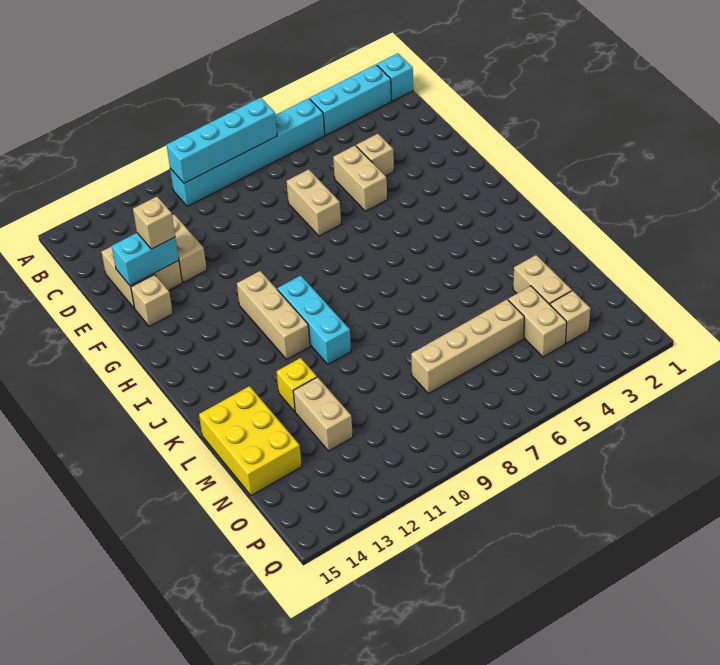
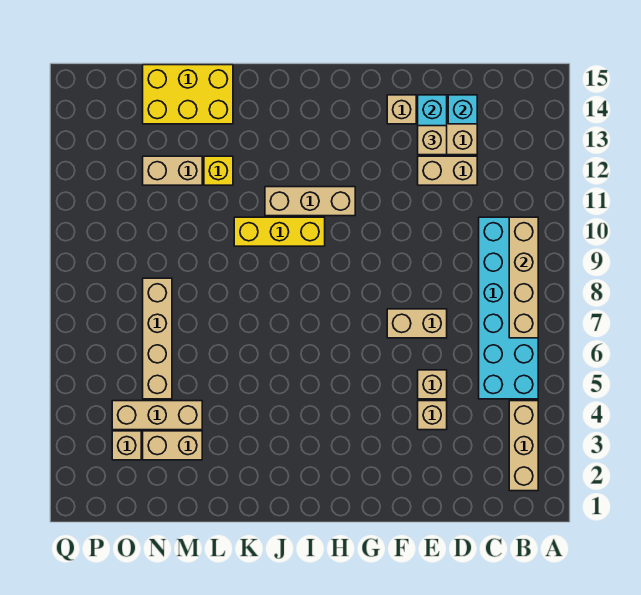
cyan 1x1 brick [377,53,413,101] -> cyan 1x1 brick moved to [448,95,477,124]
cyan 1x3 brick [310,65,391,135] -> tan 1x3 brick [509,401,538,491]
cyan 1x6 brick [170,98,325,206] -> cyan 2x6 brick [479,217,538,399]
cyan 1x4 brick [167,98,277,183] -> tan 1x4 brick [509,217,538,338]
tan 1x2 brick [333,146,387,211] -> tan 1x1 brick [418,370,447,399]
cyan 1x3 brick [277,275,351,364] -> yellow 1x3 brick [234,217,325,246]
tan 1x2 brick [508,286,567,357] -> tan 1x3 brick [112,401,202,430]

